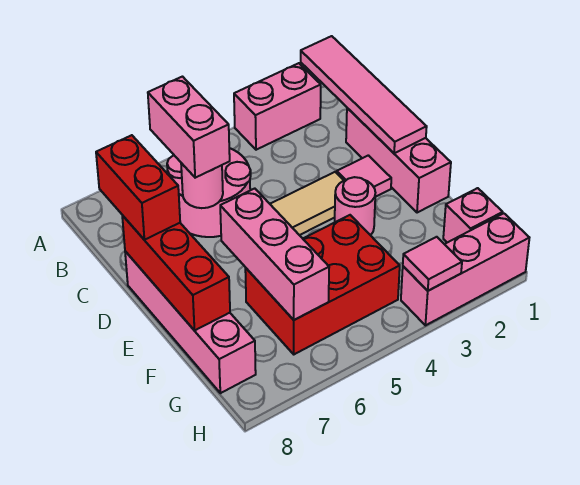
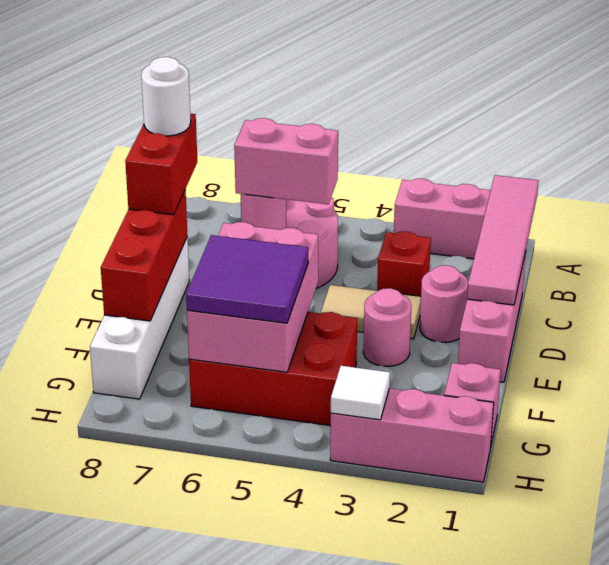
pink 1x2 brick [148,77,230,178] -> pink 1x2 brick turned to [234,118,338,204]
none -> red 1x1 brick [377,232,431,296]
none -> white 1x1 round brick [141,57,191,136]
pink 1x1 tile [337,155,391,197] -> pink 1x1 round brick [420,265,468,343]
pink 1x4 brick [125,251,256,393] -> white 1x4 brick [90,237,189,399]
pink 1x3 brick [220,189,329,320] -> pink 2x3 brick [187,222,318,372]
none -> purple 2x2 tile [186,235,308,323]
pink 1x1 tile [403,237,462,291] -> white 1x1 tile [331,366,390,420]

